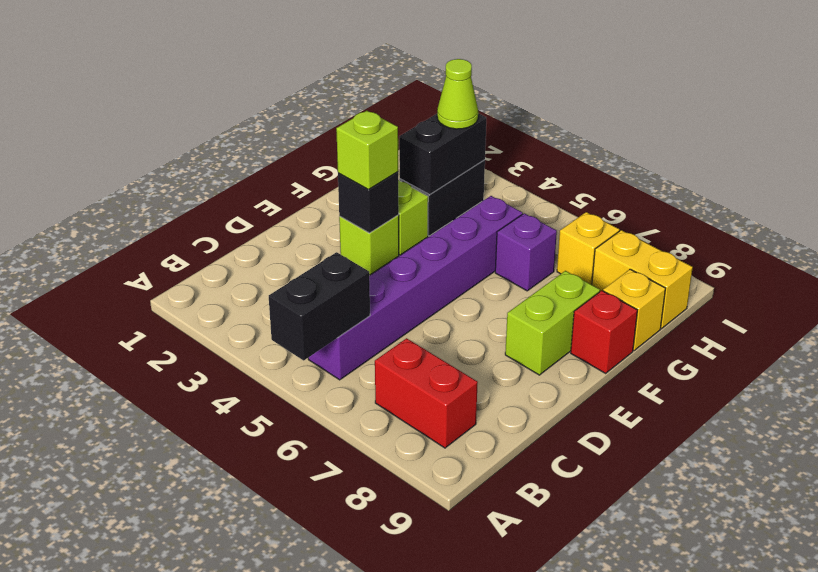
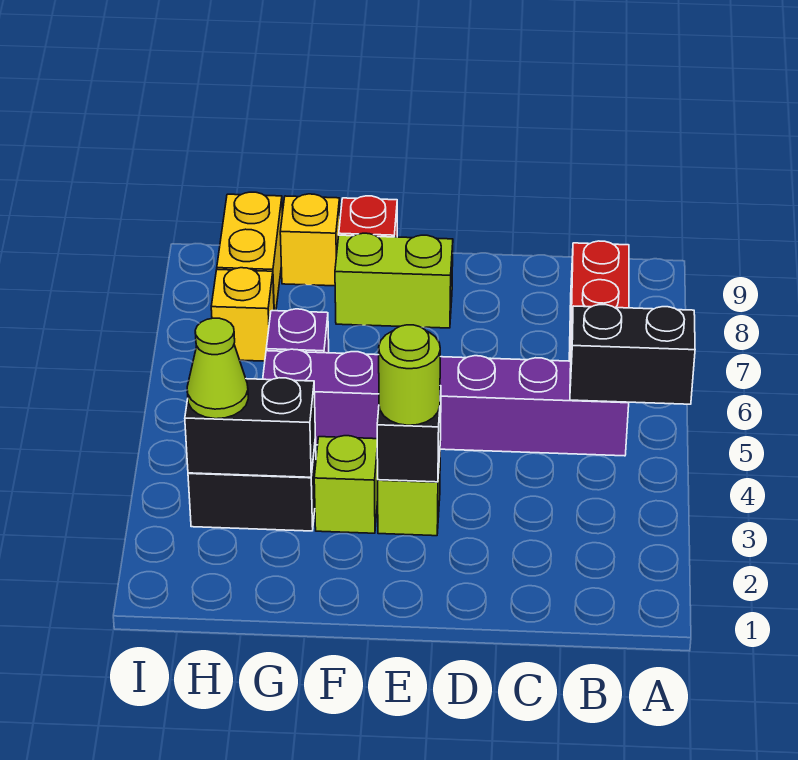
lime 1x1 brick [336,111,398,189] -> lime 1x1 round brick [379,325,440,425]

